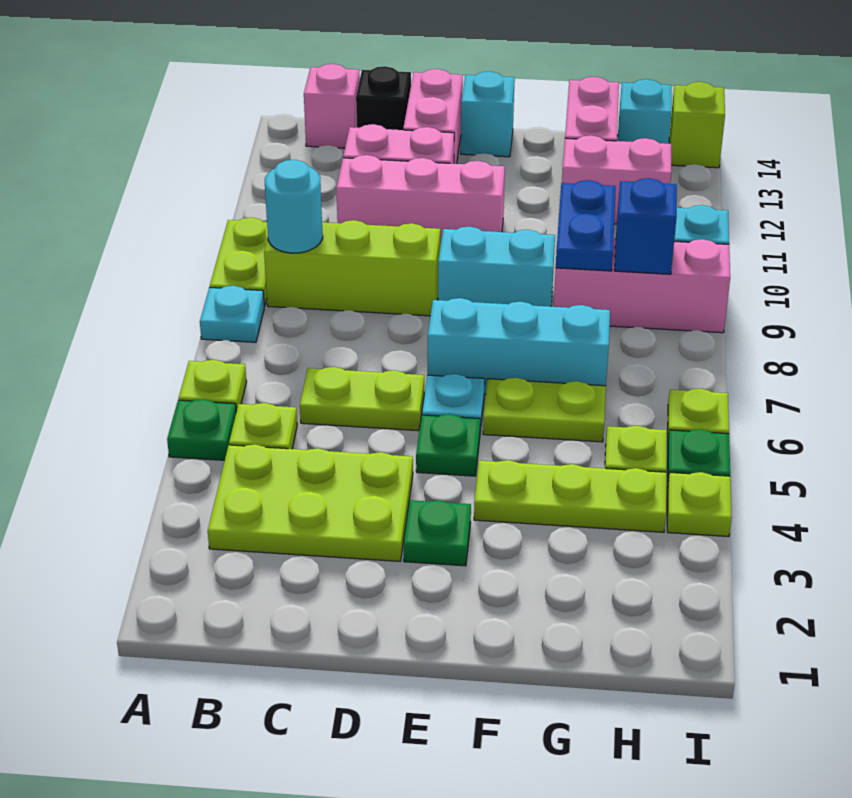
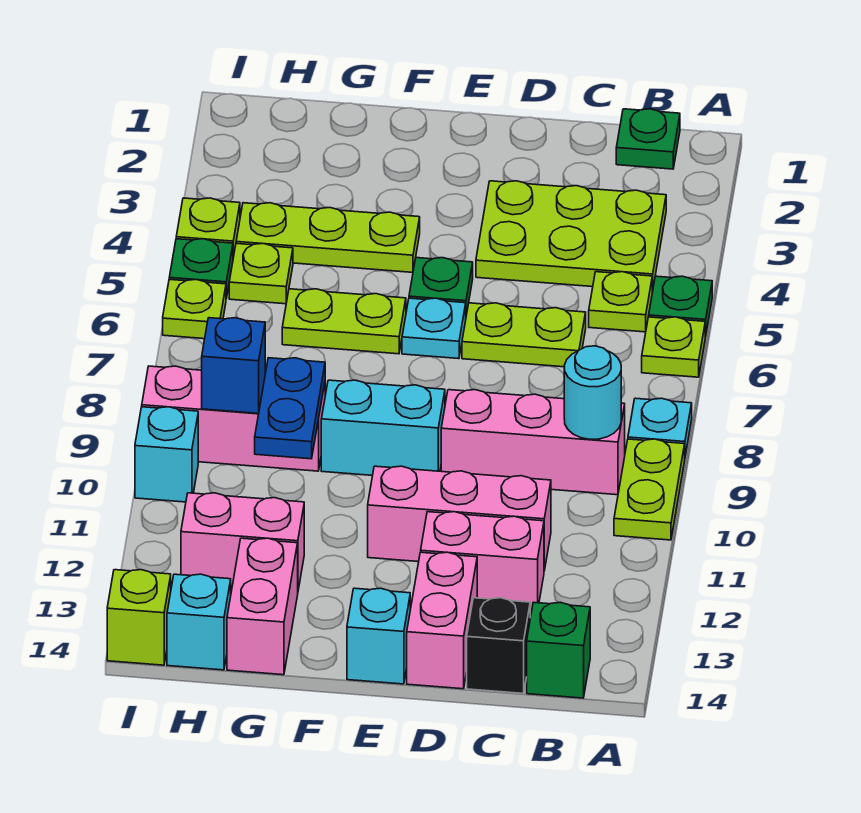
lime 1x3 brick [264,220,440,316] -> pink 1x3 brick [441,390,625,495]
pink 1x1 brick [304,64,360,148] -> green 1x1 brick [527,602,590,698]
green 1x1 plate [404,500,471,566] -> green 1x1 plate moved to [616,109,680,169]
cyan 1x3 brick [428,298,610,394] -> none

